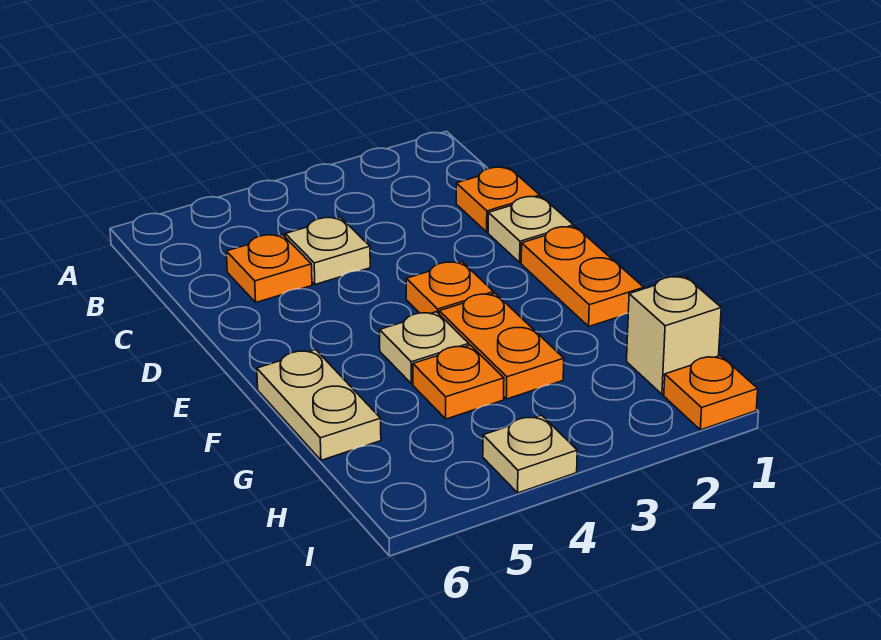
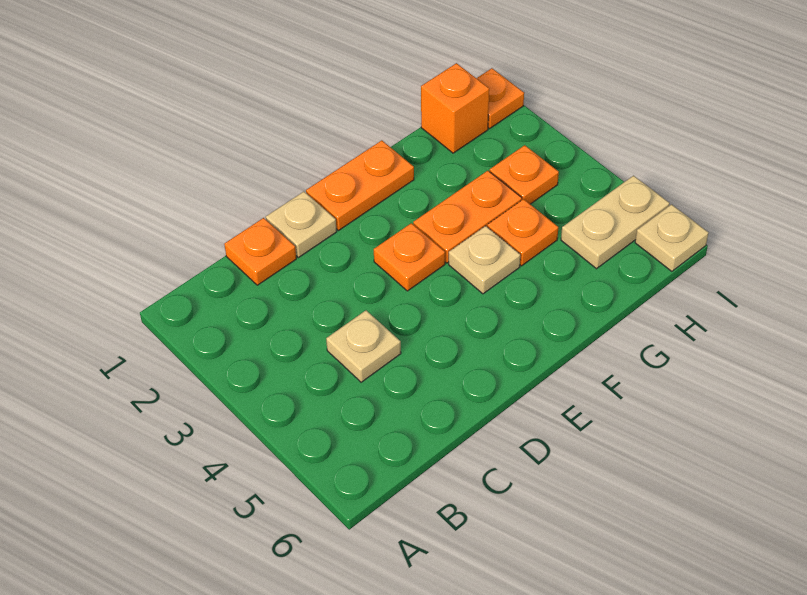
orange 1x1 plate [226,234,312,302] -> orange 1x1 plate moved to [490,145,559,204]
tan 1x2 plate [257,350,381,460] -> tan 1x2 plate moved to [561,176,670,269]
tan 1x1 brick [627,276,721,394] -> orange 1x1 brick [421,63,489,153]
tan 1x1 plate [483,415,577,493] -> tan 1x1 plate moved to [635,204,708,271]

